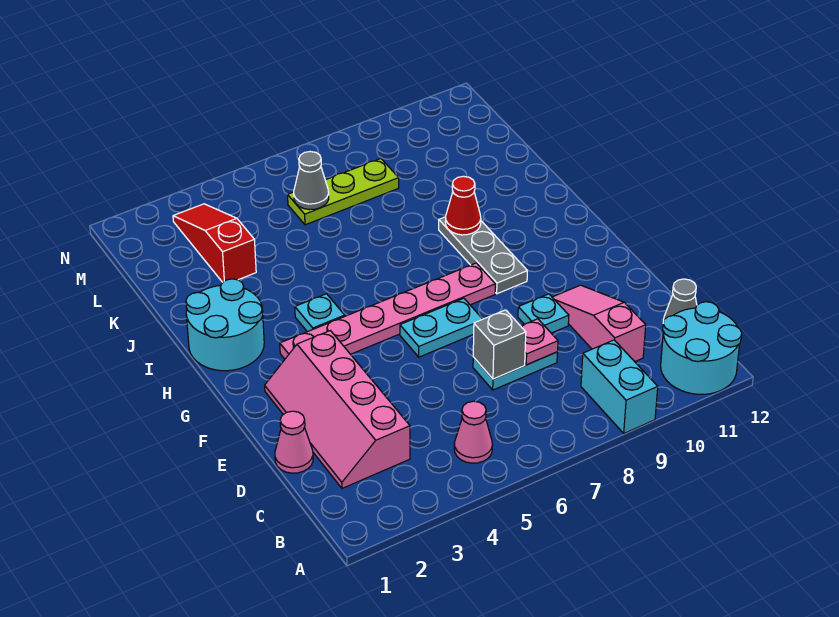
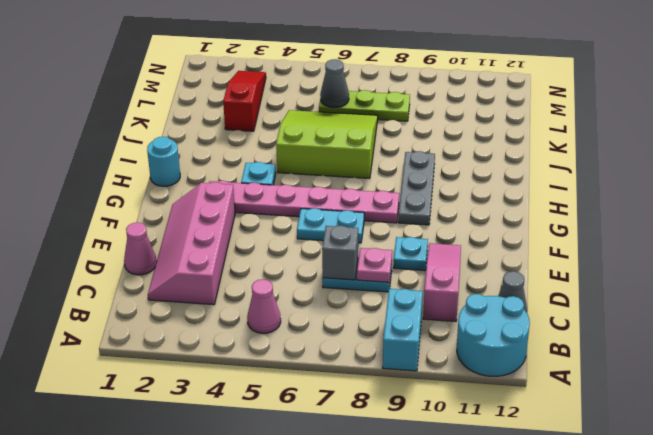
cyan 2x2 round brick [186,279,264,371] -> cyan 1x1 round brick [147,137,180,186]
none -> lime 3x3 slope [276,110,378,178]
red 1x1 cone [445,176,481,235] -> none

